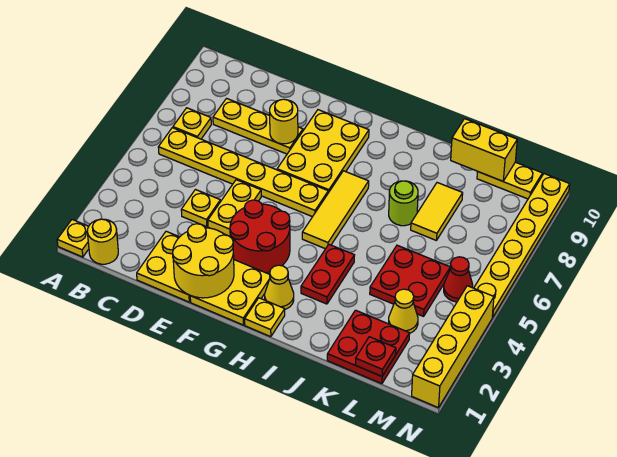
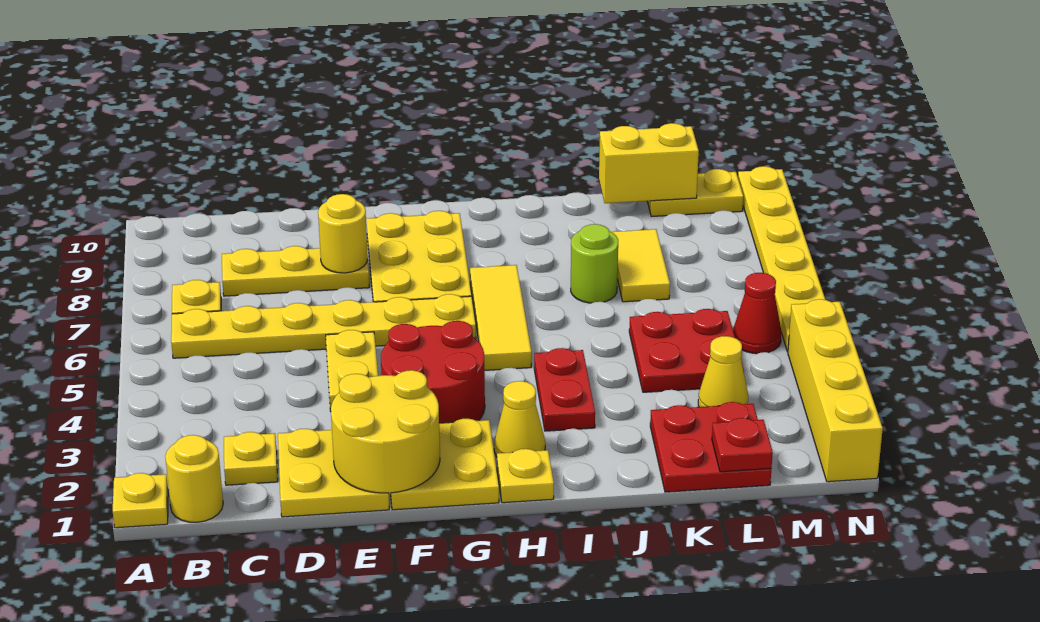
yellow 1x1 plate [181,190,220,227] -> yellow 1x1 plate moved to [224,432,278,485]

